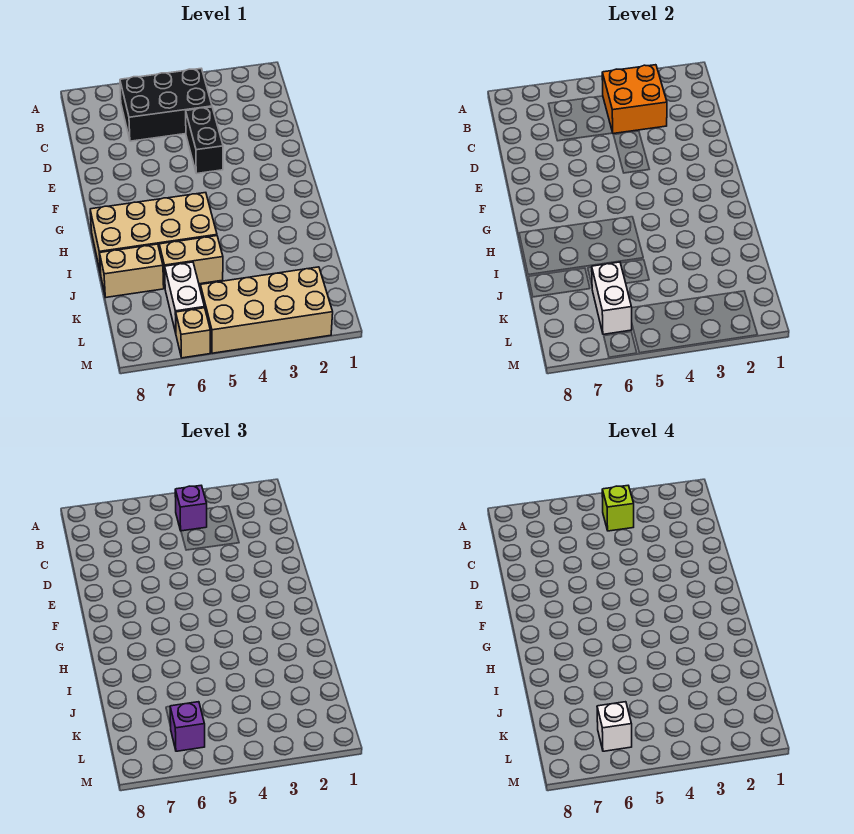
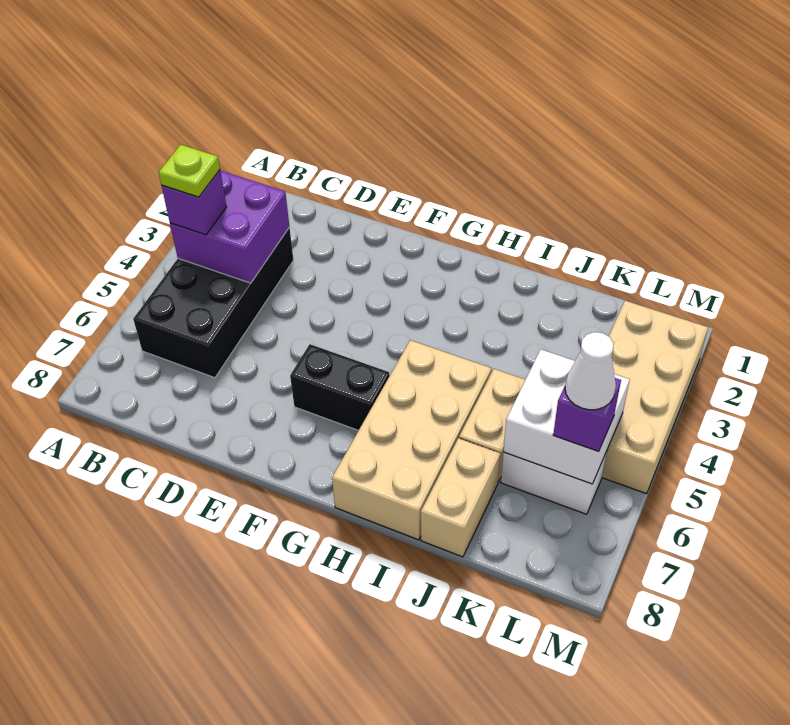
orange 2x2 brick [602,65,667,134] -> purple 2x2 brick [170,171,290,283]
black 2x3 brick [120,69,212,141] -> black 2x4 brick [133,227,293,378]
lime 1x1 brick [602,486,634,531] -> lime 1x1 plate [159,145,220,197]
black 1x2 brick [186,107,223,174] -> black 1x2 brick moved to [290,344,390,431]
white 1x2 brick [592,262,632,334] -> white 2x2 brick [503,350,630,484]
white 1x1 brick [597,702,632,751] -> white 1x1 cone [565,332,616,410]
tan 1x1 brick [176,308,210,358] -> none

